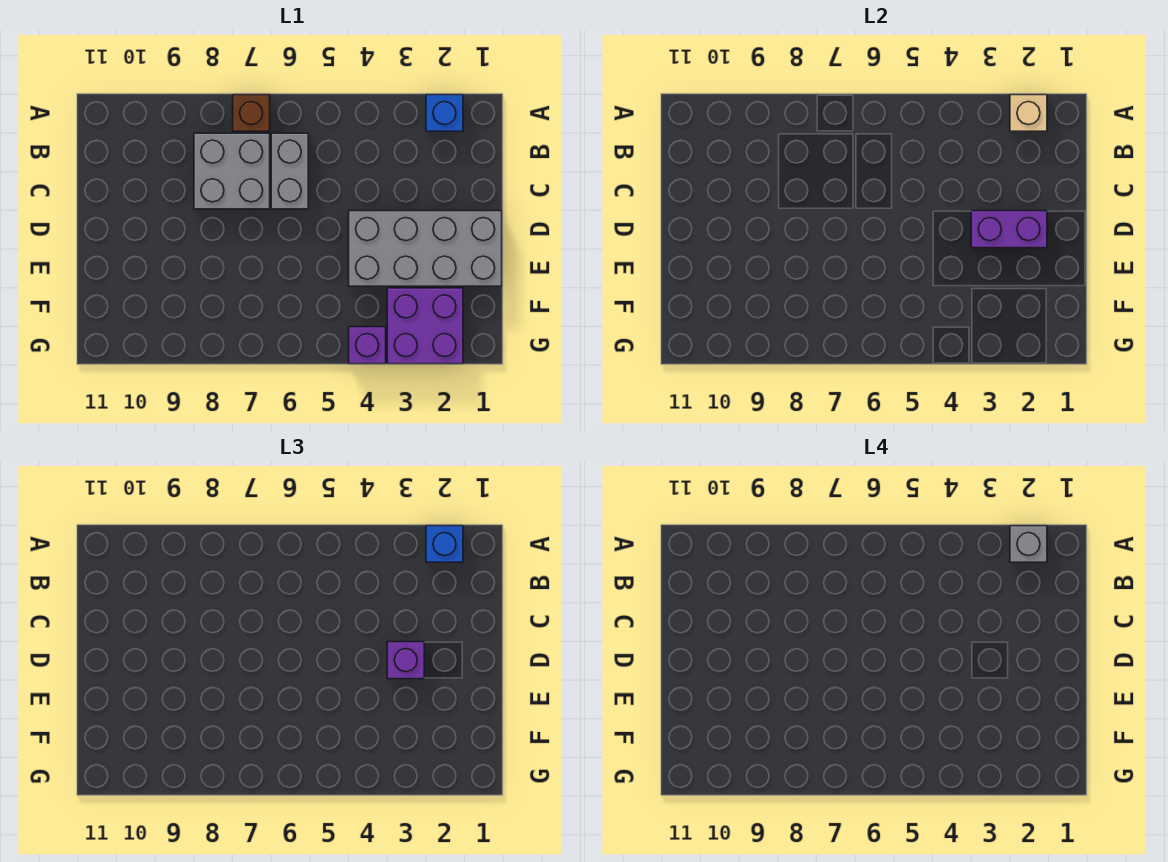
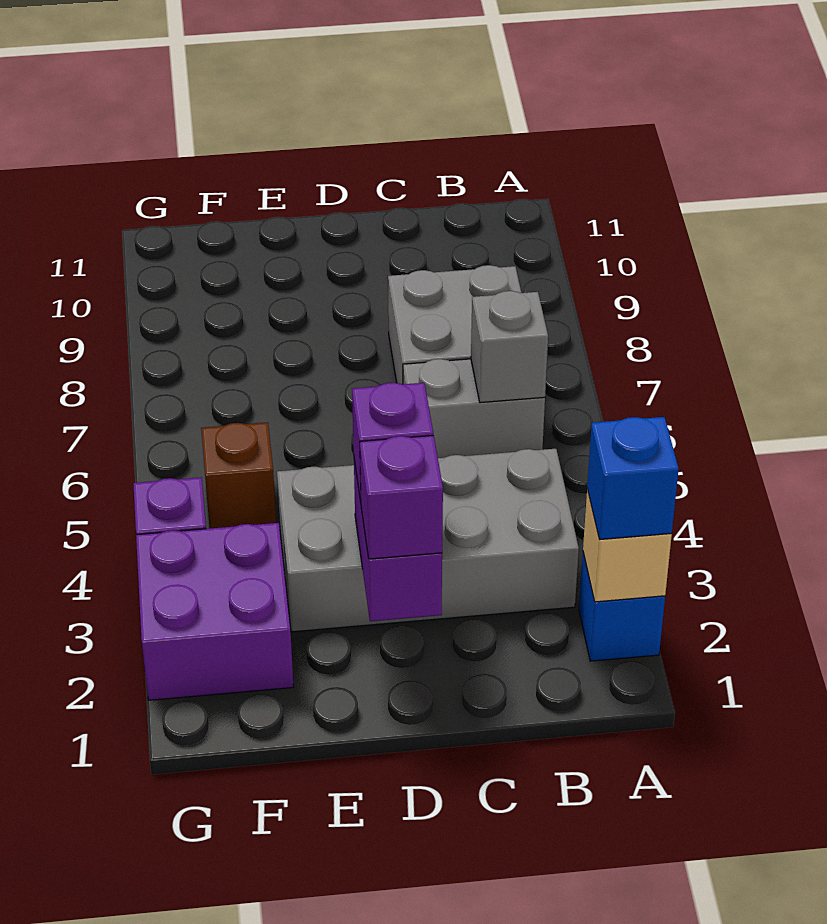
grey 1x1 brick [1010,526,1047,562] -> grey 1x1 brick moved to [471,291,548,403]
brown 1x1 brick [233,95,270,131] -> brown 1x1 brick moved to [201,422,276,528]
grey 2x4 brick [349,211,502,286] -> grey 2x4 brick turned to [277,449,579,632]
none -> purple 1x1 brick [360,435,443,559]

